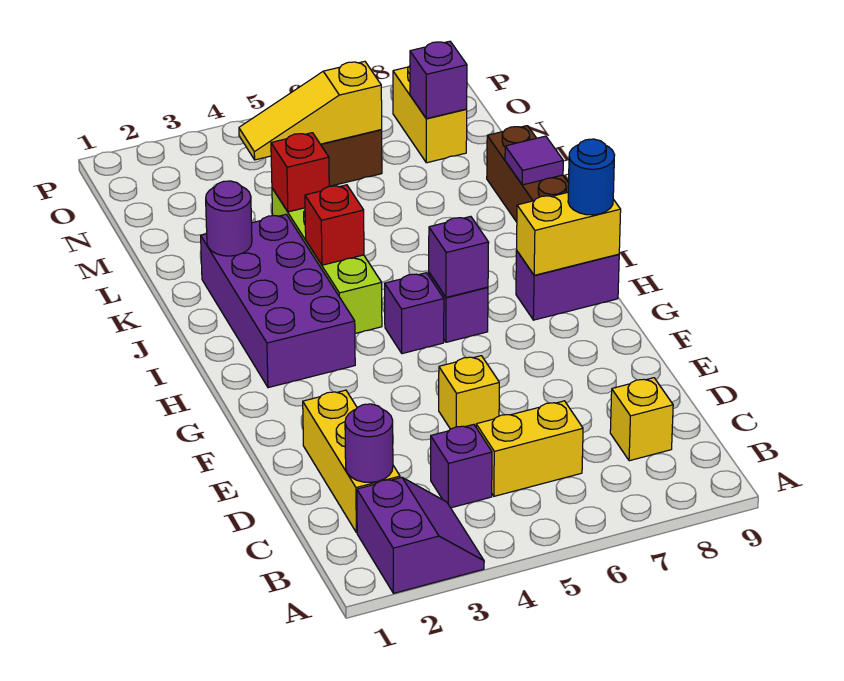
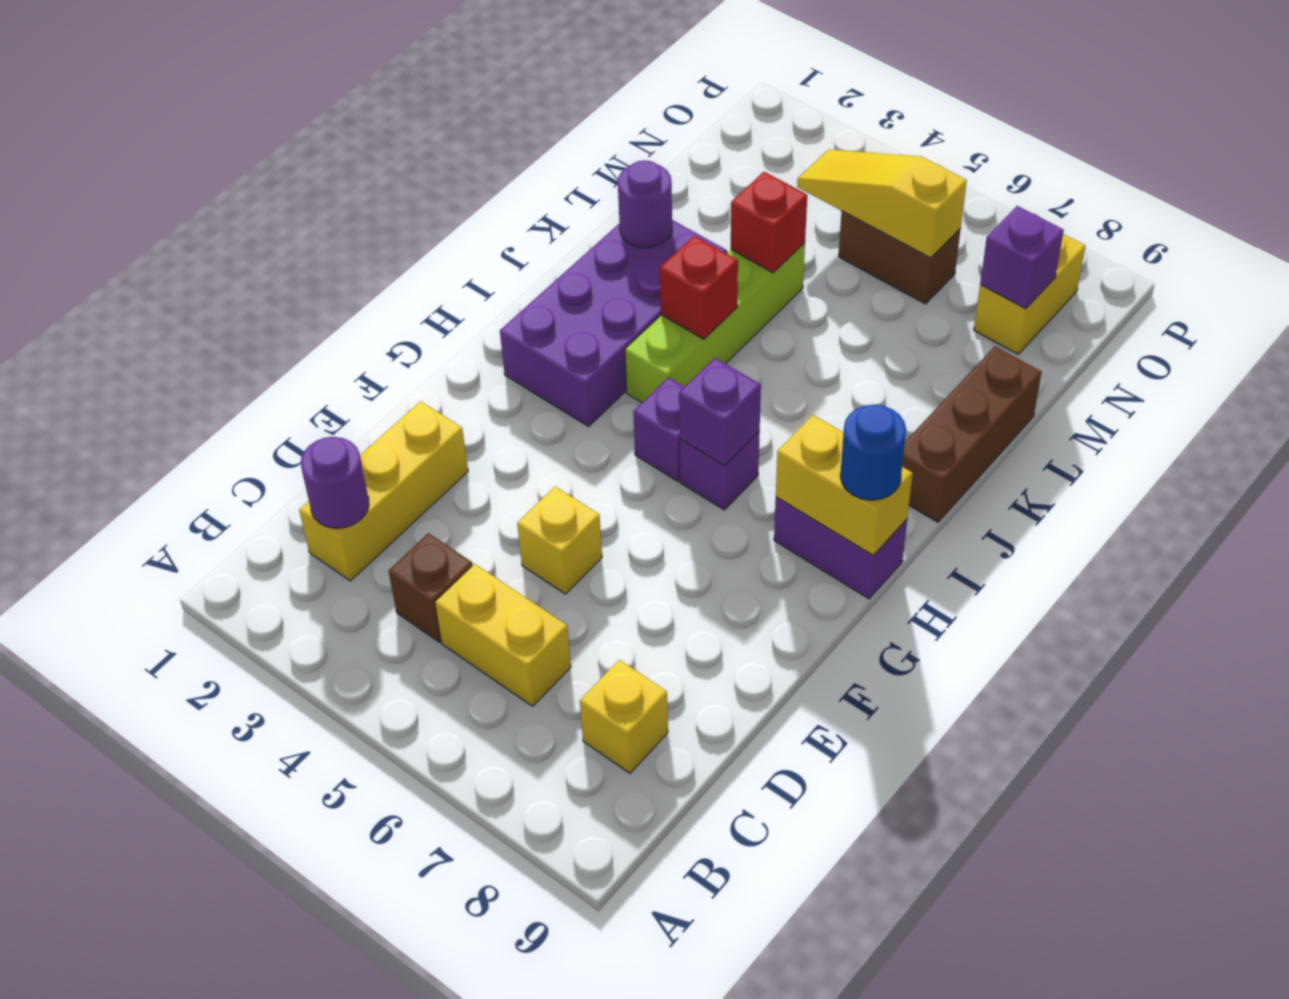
purple 2x2 slope [357,477,484,593] -> none
purple 1x1 brick [431,424,492,508] -> brown 1x1 brick [389,533,473,642]
purple 1x1 tile [505,136,563,185] -> none

